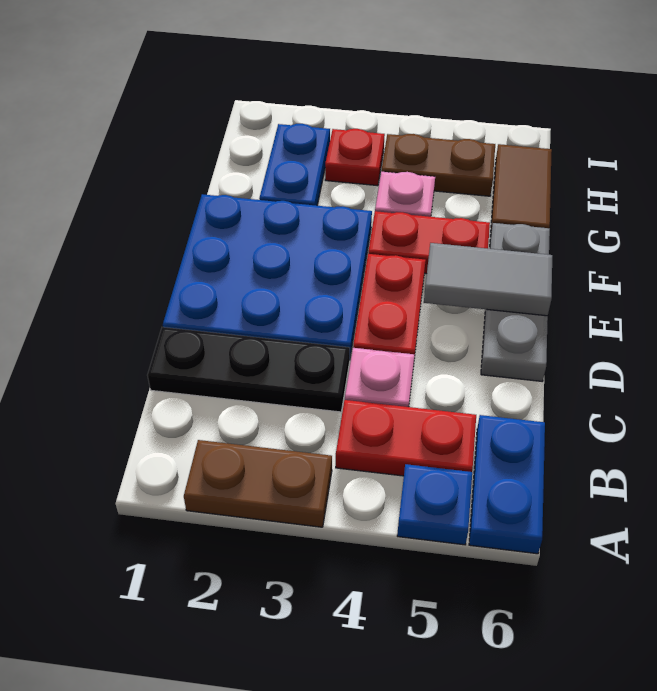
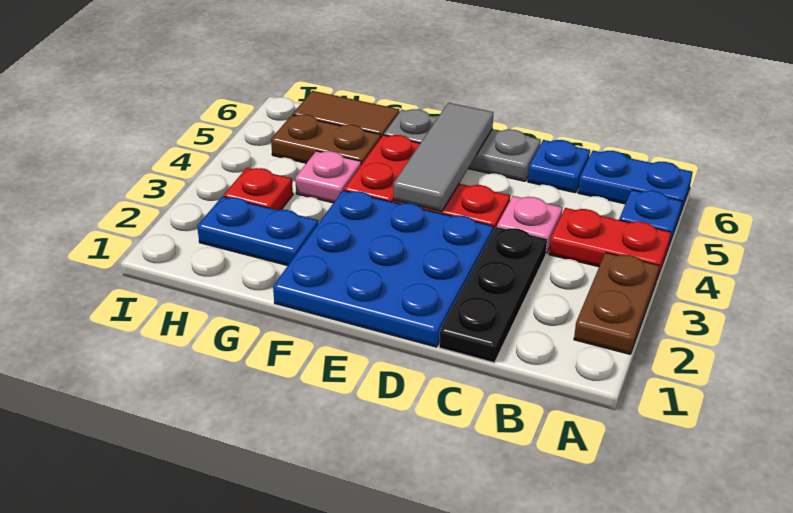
red 1x2 plate [336,400,476,476] -> red 1x2 plate turned to [549,208,671,278]
none -> blue 1x1 plate [528,140,590,193]
grey 1x2 tile [424,243,552,316] -> grey 1x3 tile [394,103,493,211]
brown 1x2 plate [381,134,495,196] -> brown 1x2 plate turned to [271,115,381,164]

